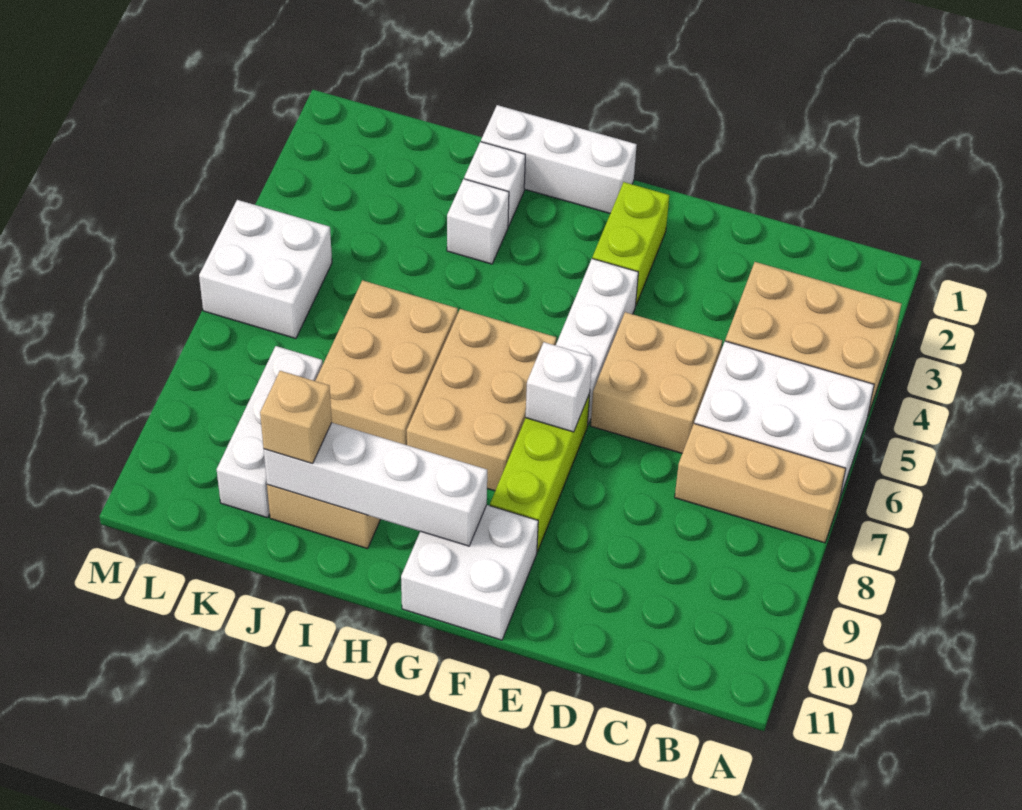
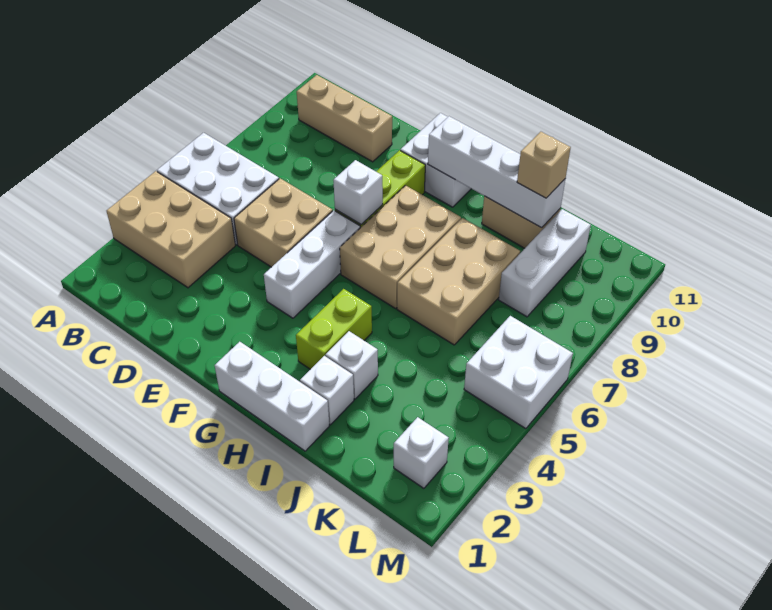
tan 1x3 brick [675,424,846,543] -> tan 1x3 brick moved to [297,75,392,162]
lime 1x2 brick [592,182,669,305] -> lime 1x2 brick moved to [296,289,372,369]
none -> white 1x1 brick [394,417,449,488]

